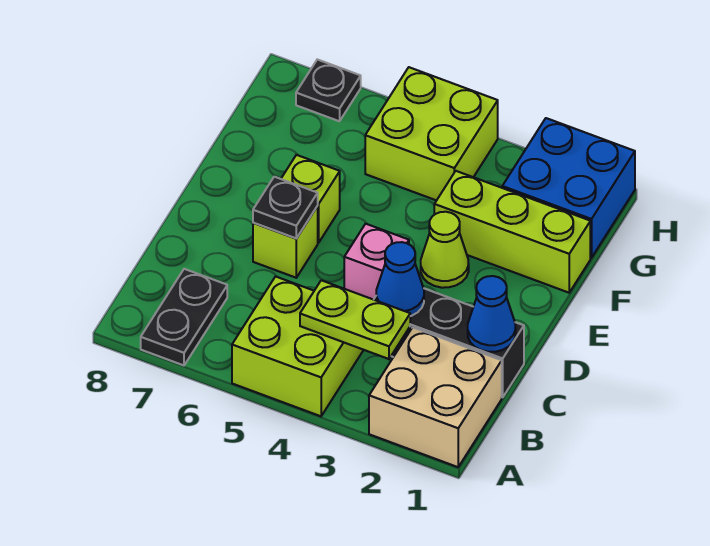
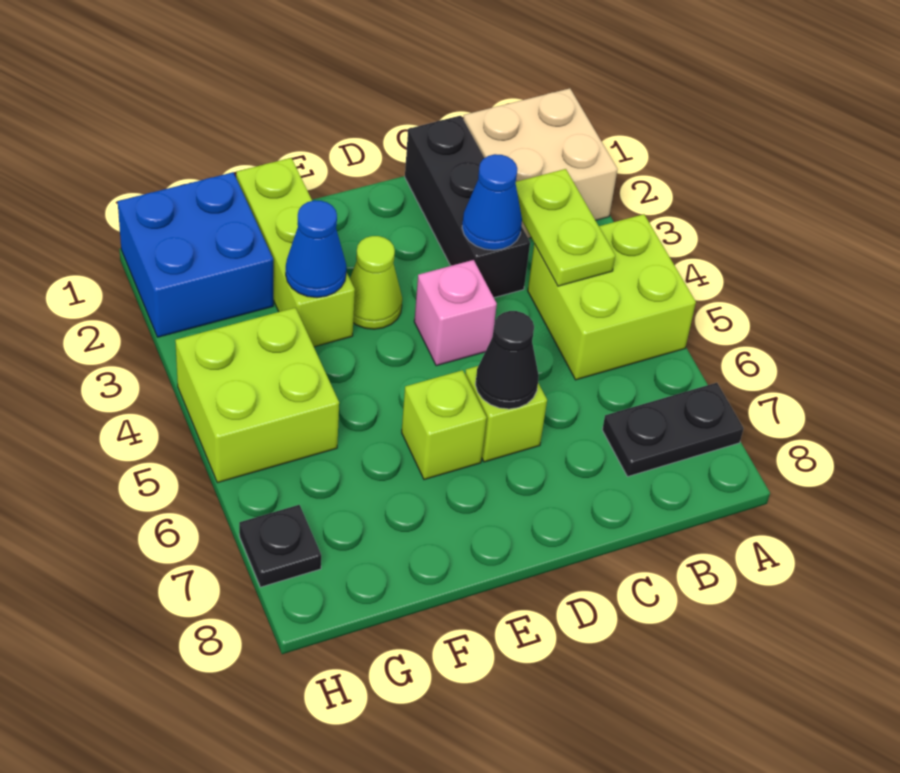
blue 1x1 cone [468,276,516,352] -> blue 1x1 cone moved to [286,200,346,297]
black 1x1 plate [253,177,318,238] -> black 1x1 cone [475,311,539,409]

